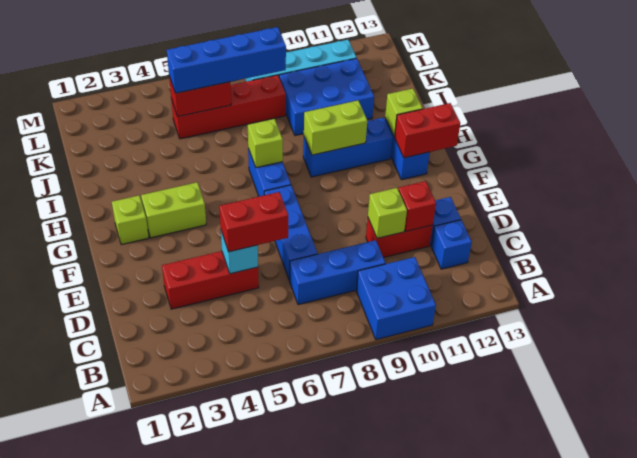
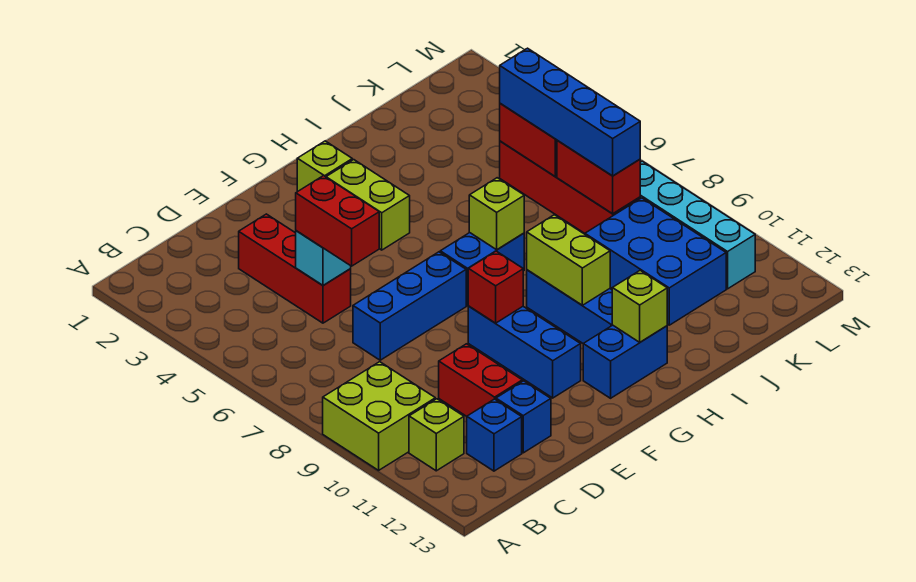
blue 2x2 brick [356,257,436,340] -> lime 2x2 brick [323,362,435,470]
blue 1x3 brick [290,240,386,305] -> blue 1x3 brick moved to [468,306,581,398]
lime 1x1 brick [368,188,407,238] -> lime 1x1 brick moved to [409,399,464,471]
red 1x1 brick [398,181,436,231] -> red 1x1 brick moved to [468,251,523,323]
red 1x2 brick [395,103,460,158] -> red 1x2 brick moved to [557,140,640,214]

